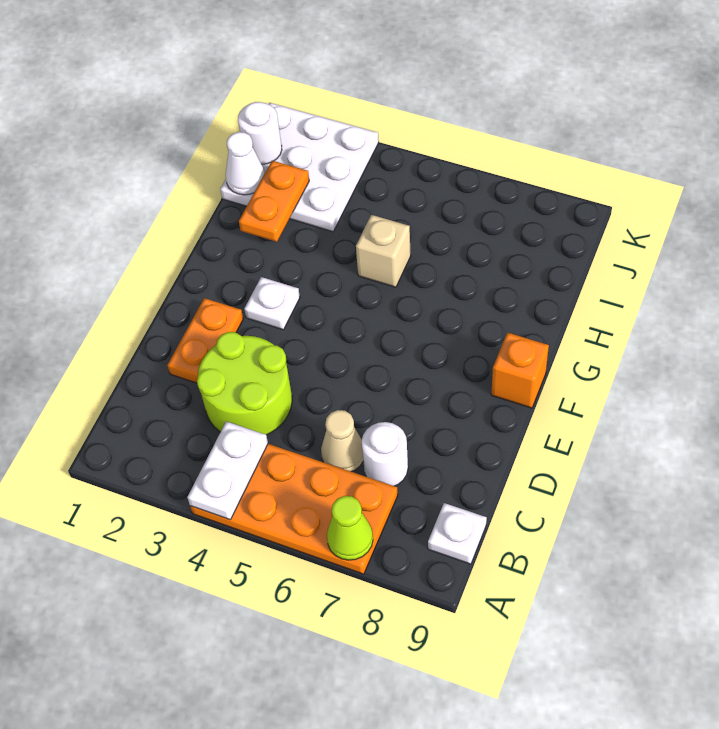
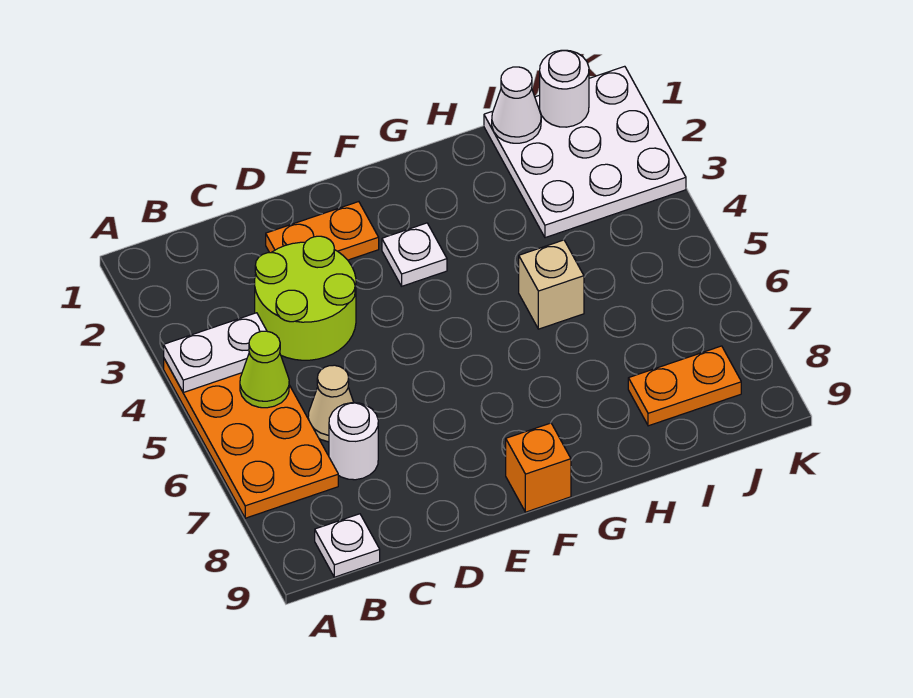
lime 1x1 cone [327,496,373,560] -> lime 1x1 cone moved to [240,331,289,408]
orange 1x2 plate [239,161,309,242] -> orange 1x2 plate moved to [628,346,741,426]

